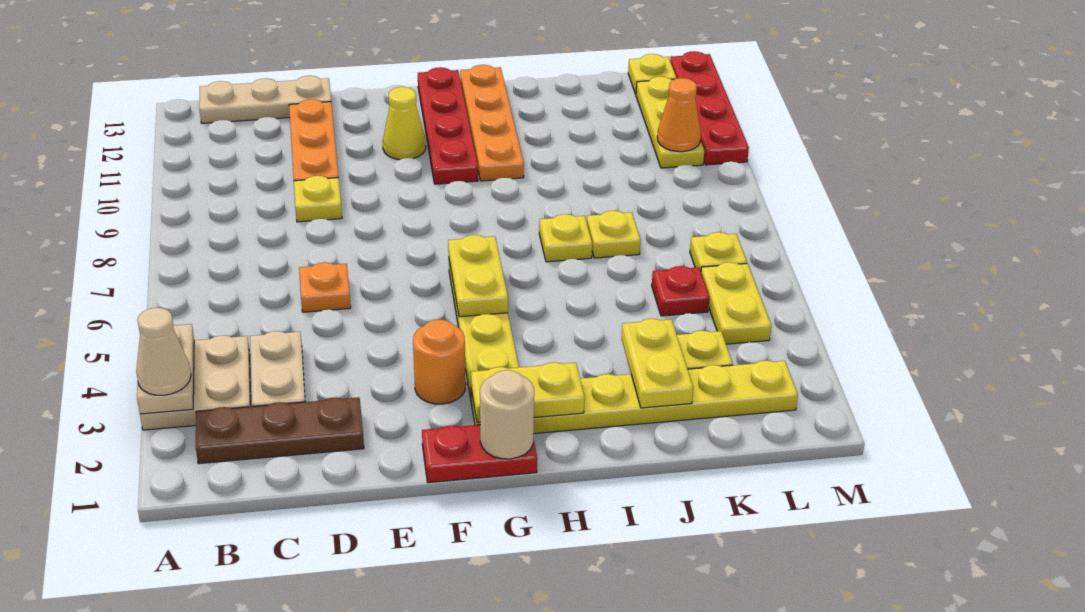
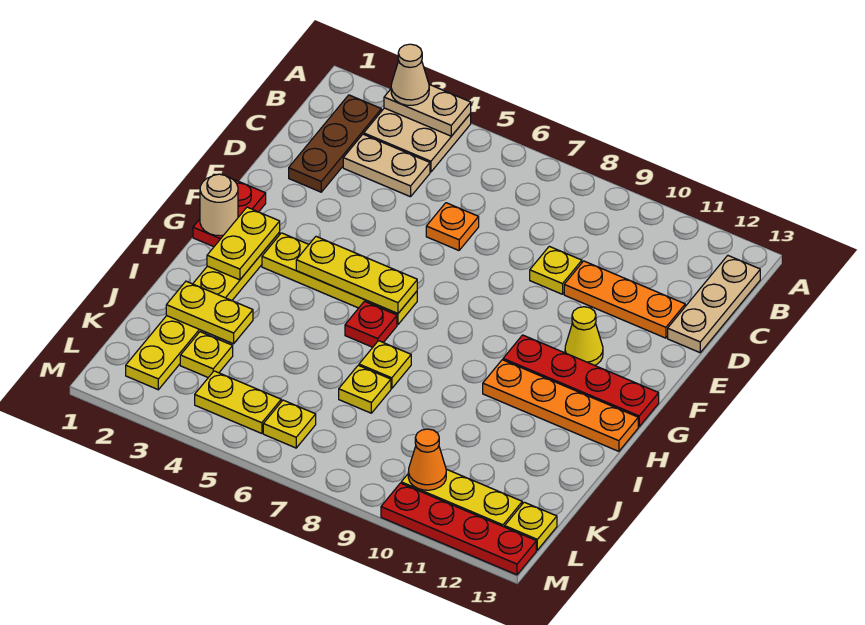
orange 1x1 round brick [413,320,466,404] -> none
yellow 1x2 plate [448,235,508,317] -> yellow 1x3 plate [296,237,417,314]
red 1x1 plate [652,266,709,316] -> red 1x1 plate moved to [345,301,397,347]

